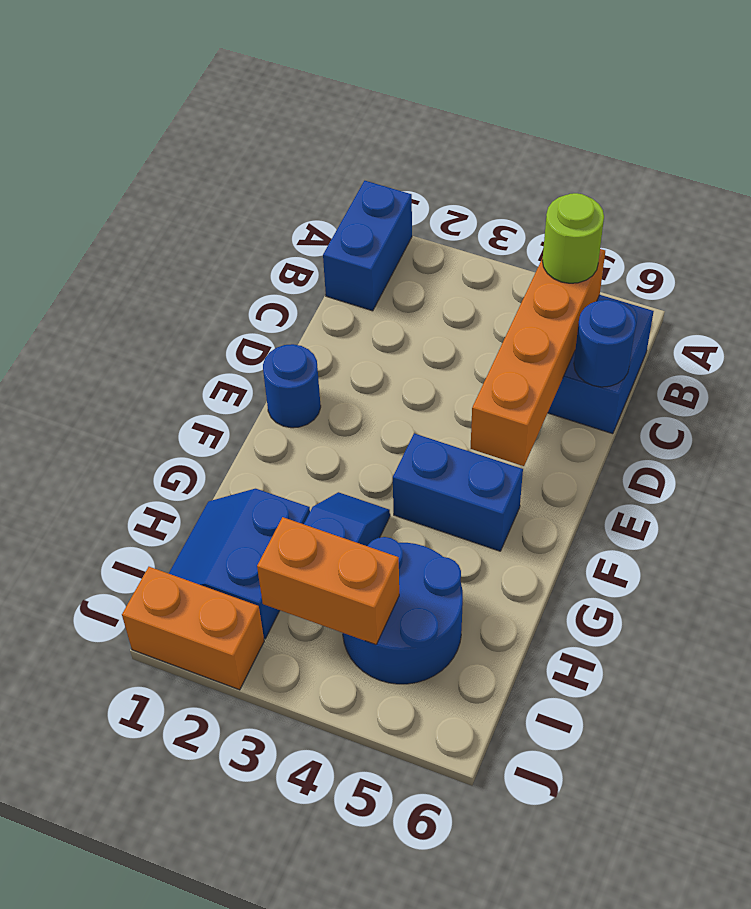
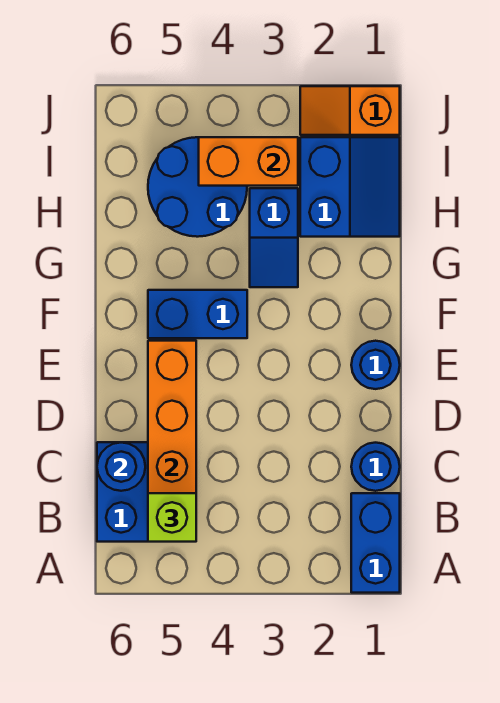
lime 1x1 round brick [542,193,604,283] -> lime 1x1 brick [148,493,196,542]
none -> blue 1x1 round brick [351,443,400,491]
orange 1x2 brick [122,567,264,690] -> orange 1x2 slope [300,86,400,135]

